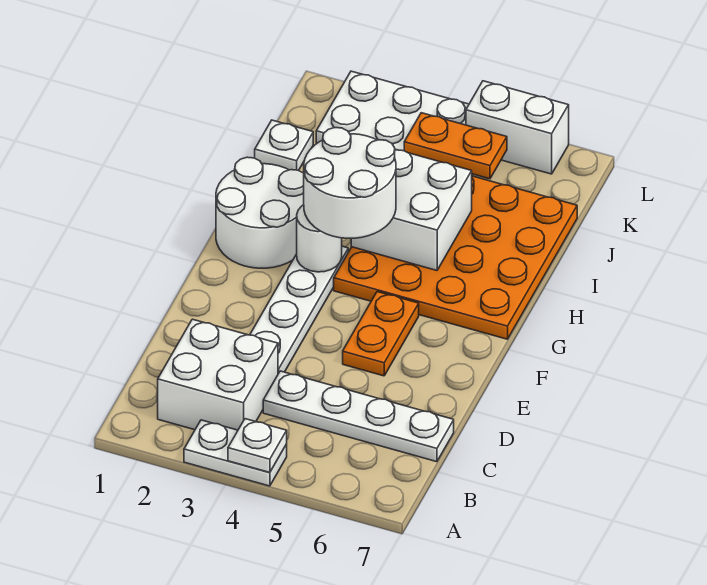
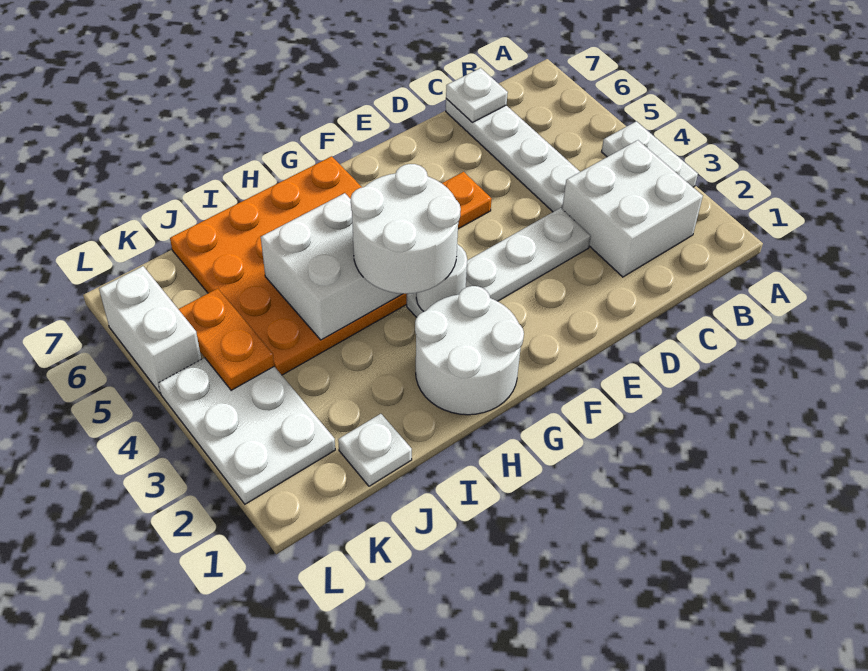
white 1x1 plate [228,419,287,472] -> white 1x1 plate moved to [446,68,508,122]

